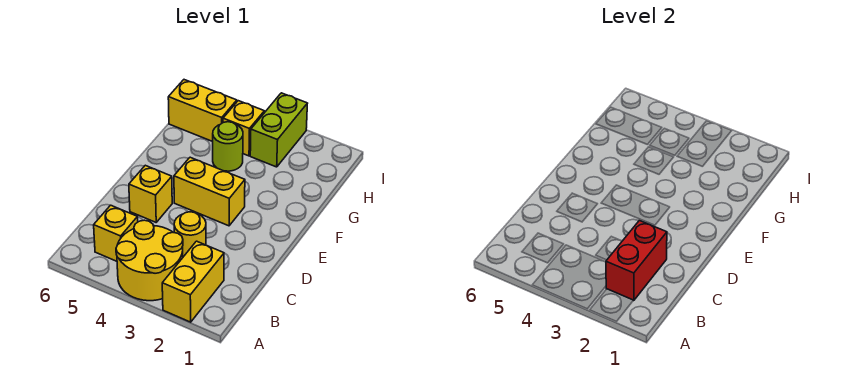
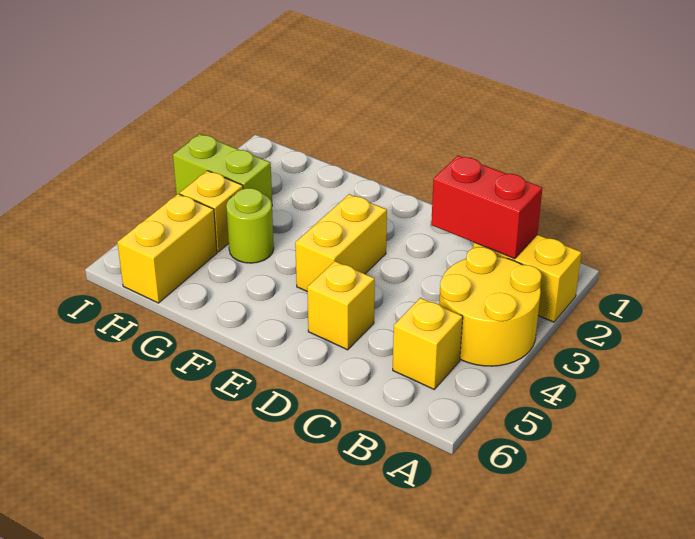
yellow 1x1 round brick [174,212,206,257] -> none

